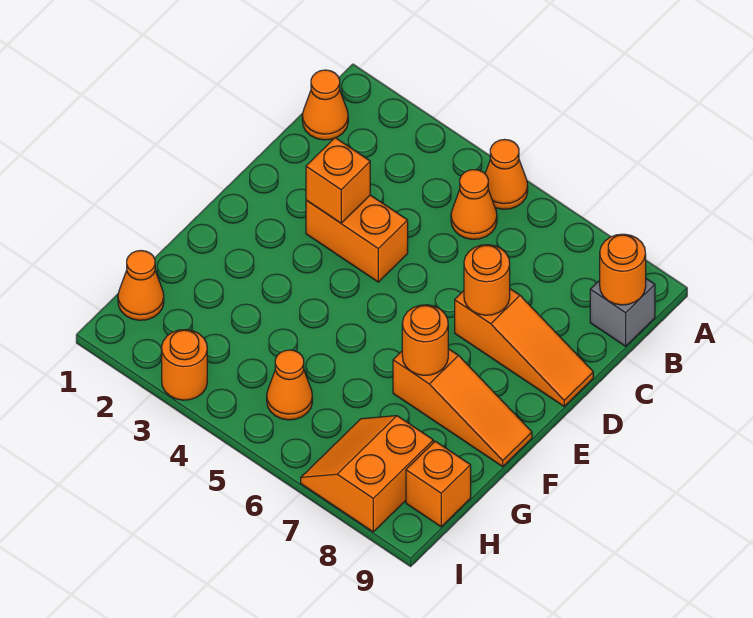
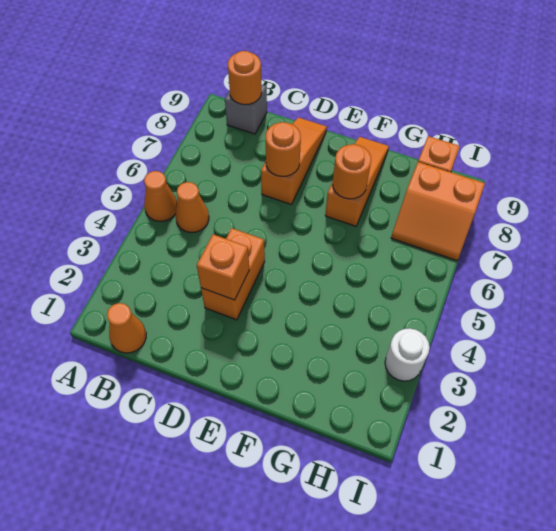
orange 1x1 cone [118,251,164,320] -> none
orange 1x1 cone [267,350,312,420] -> none
orange 1x1 round brick [162,330,207,400] -> white 1x1 round brick [385,328,430,381]

